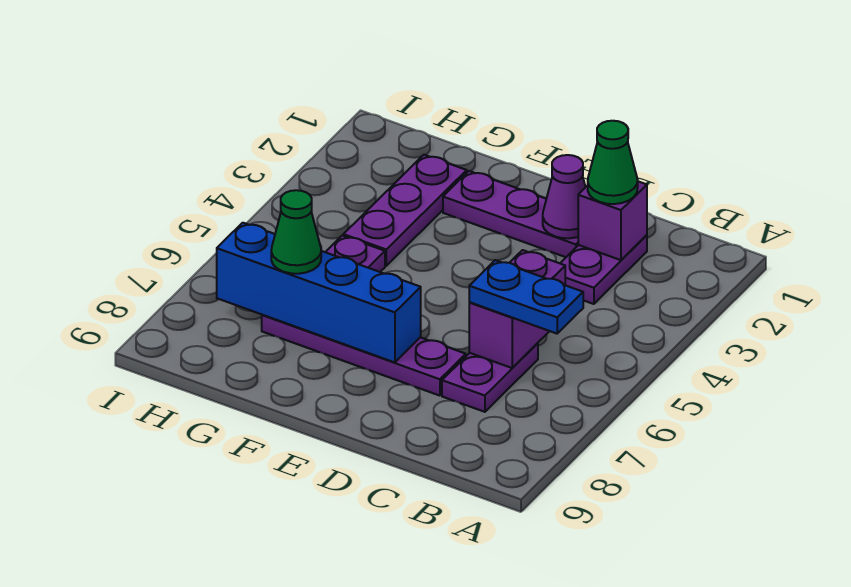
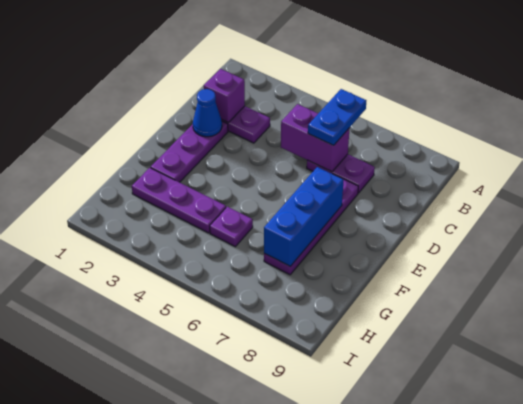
green 1x1 cone [588,121,638,204] -> none
purple 1x1 cone [543,155,585,238] -> blue 1x1 cone [193,89,222,137]
blue 1x4 brick [217,223,421,362] -> blue 1x3 brick [264,167,344,266]
green 1x1 cone [271,190,321,274] -> none

